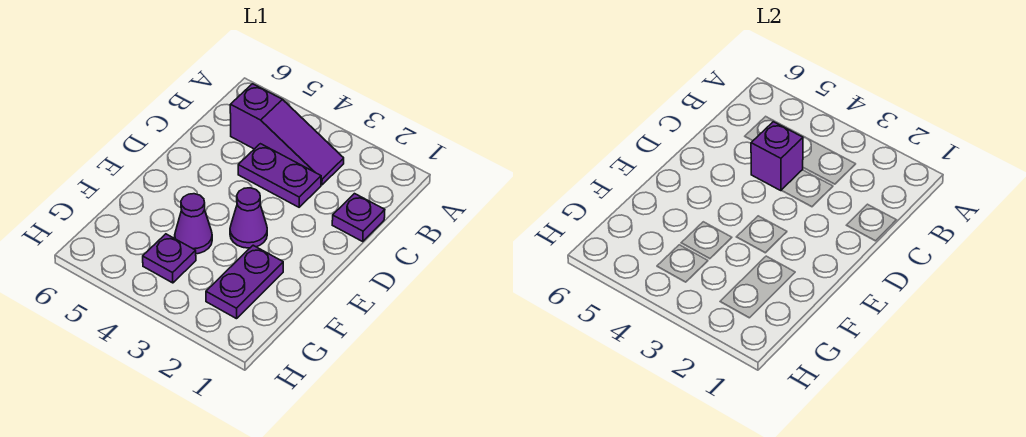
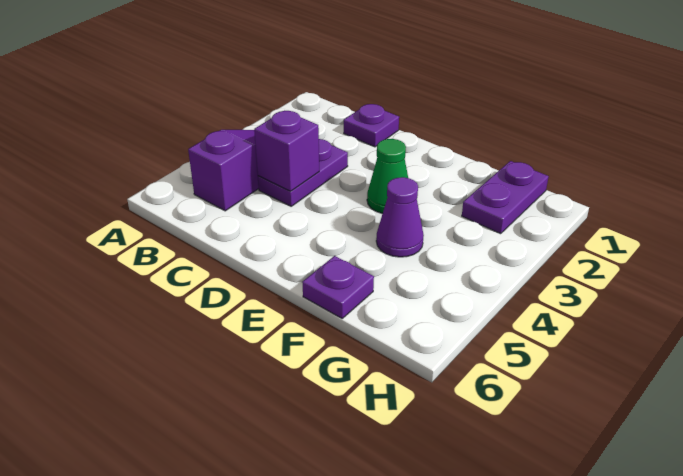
purple 1x1 cone [230,188,267,248] -> green 1x1 cone [367,139,408,214]
purple 1x2 plate [206,245,283,319] -> purple 1x2 plate turned to [462,161,549,234]
purple 1x1 plate [143,234,196,283] -> purple 1x1 plate moved to [302,256,374,318]

